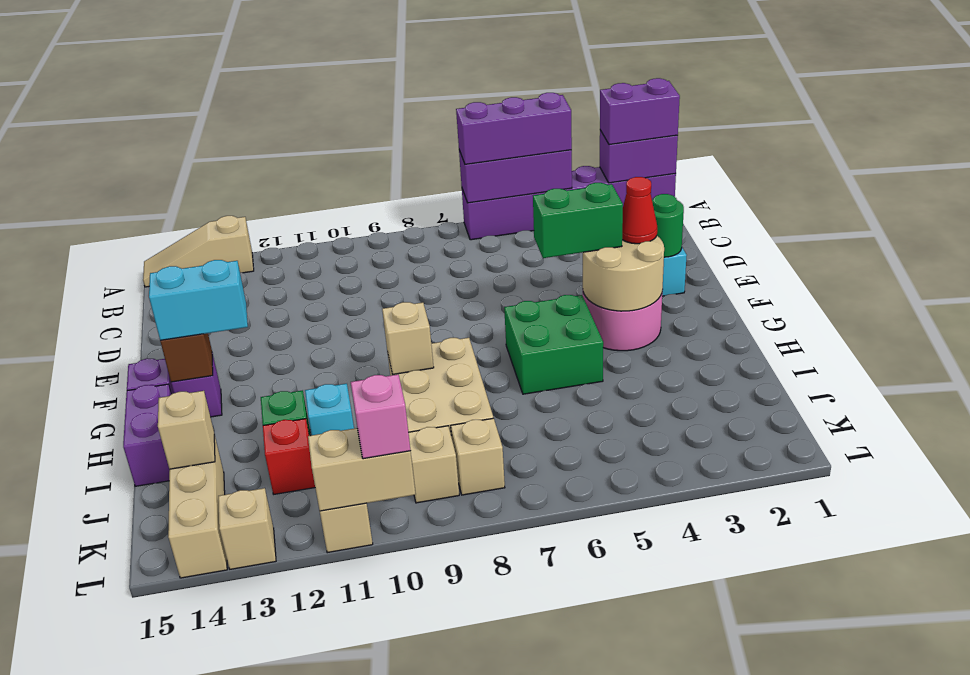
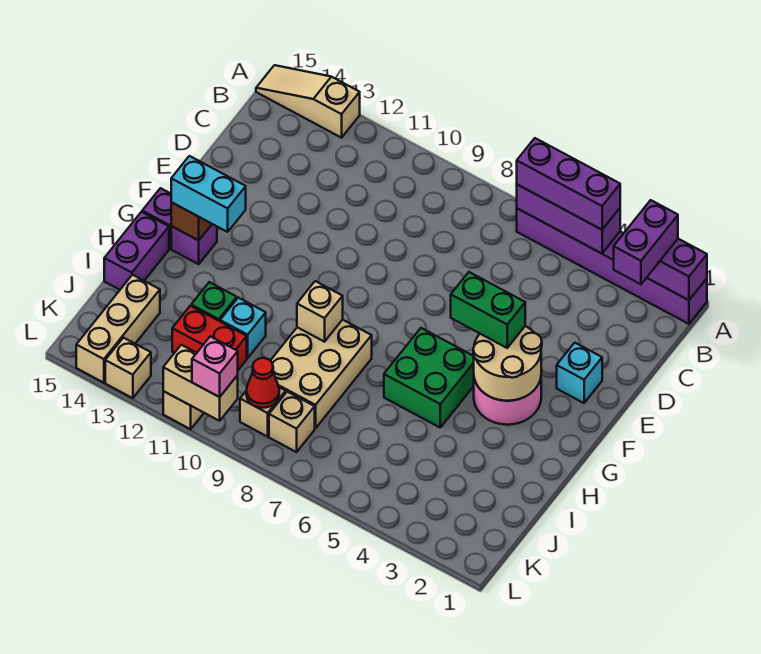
purple 1x2 brick [600,78,680,145] -> purple 1x2 brick turned to [614,200,678,284]
green 1x1 round brick [652,194,684,257] -> none
red 1x1 cone [622,177,657,244] -> red 1x1 cone moved to [246,358,279,408]
red 1x1 brick [263,419,315,494] -> red 1x2 brick [172,306,247,370]
tan 1x1 brick [158,391,215,469] -> none

